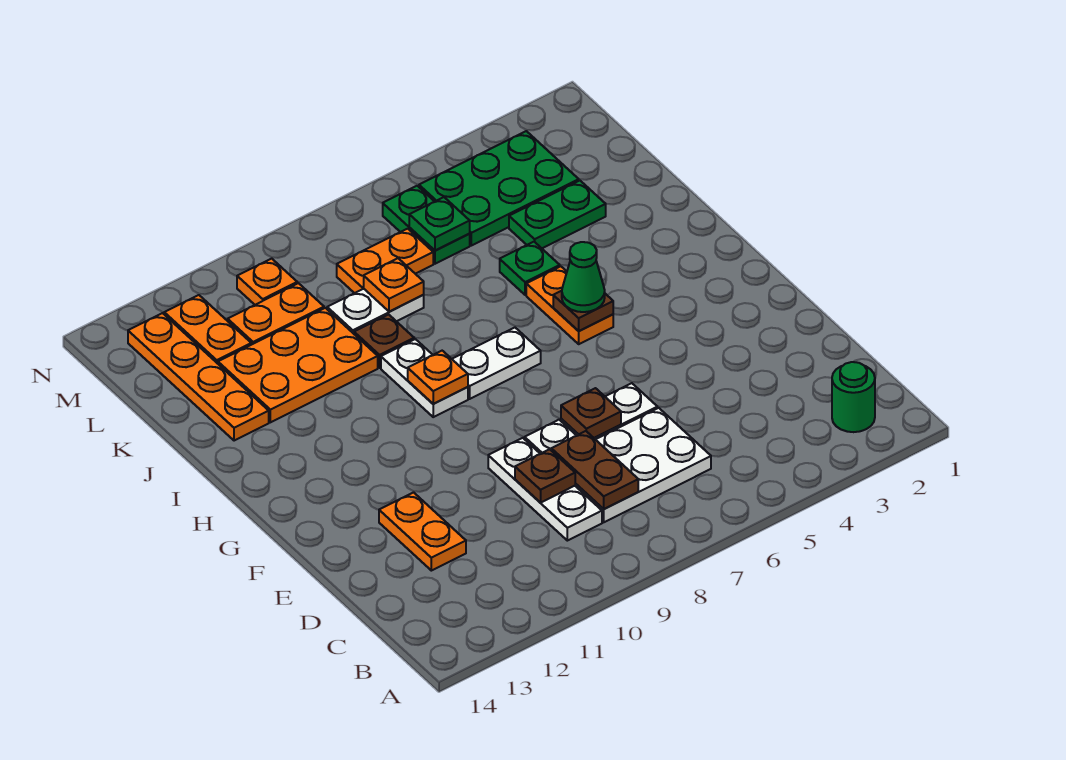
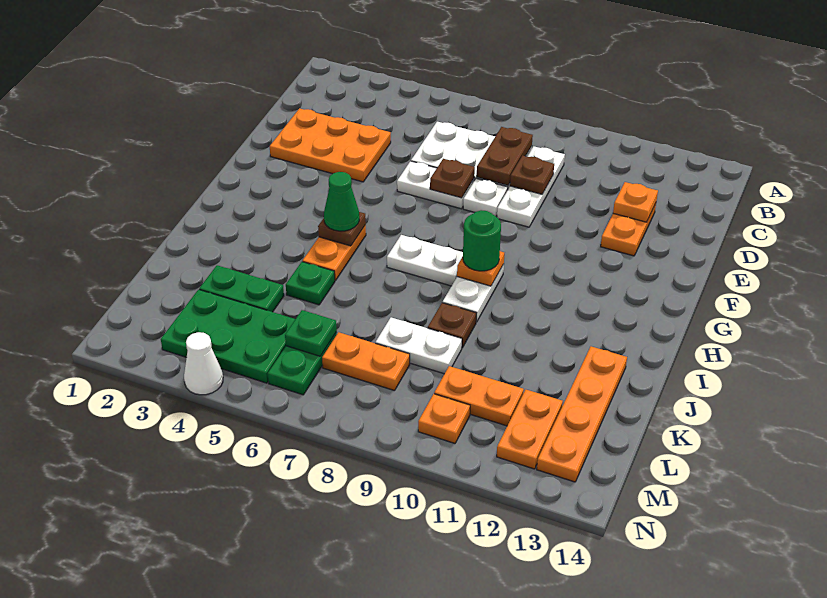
green 1x1 round brick [832,362,875,432] -> green 1x1 round brick moved to [463,210,501,271]
orange 2x3 plate [218,308,378,422] -> orange 2x3 plate moved to [270,108,391,182]
orange 1x1 plate [364,258,424,312] -> orange 1x1 plate moved to [613,182,658,222]
none -> white 1x1 cone [184,332,223,395]

